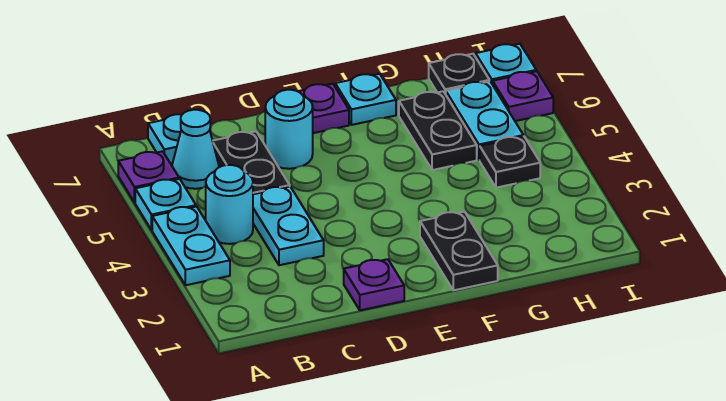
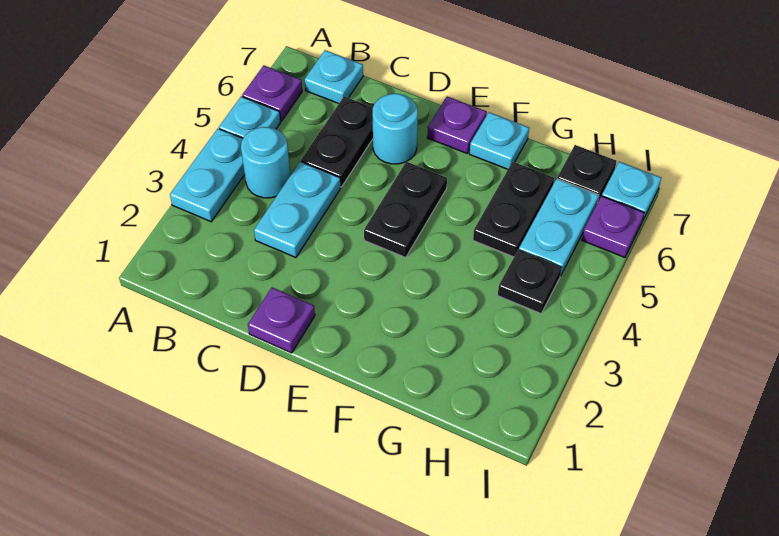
cyan 1x1 cone [172,110,219,189] -> none
black 1x2 plate [420,212,498,290] -> black 1x2 plate moved to [364,162,447,257]

